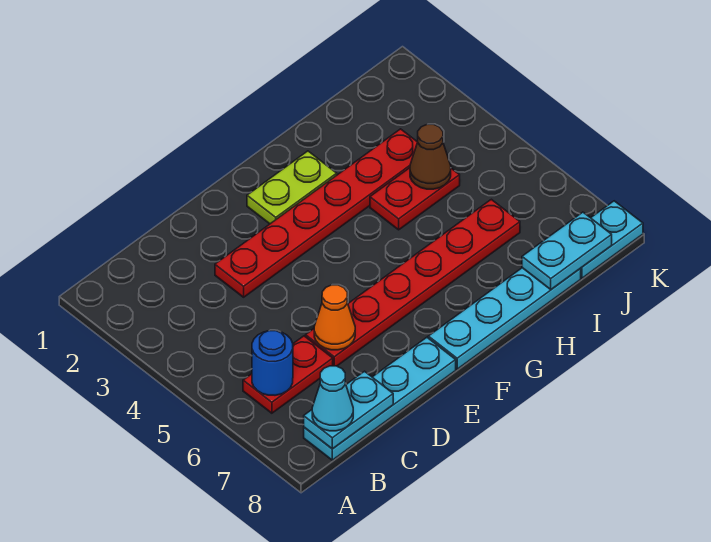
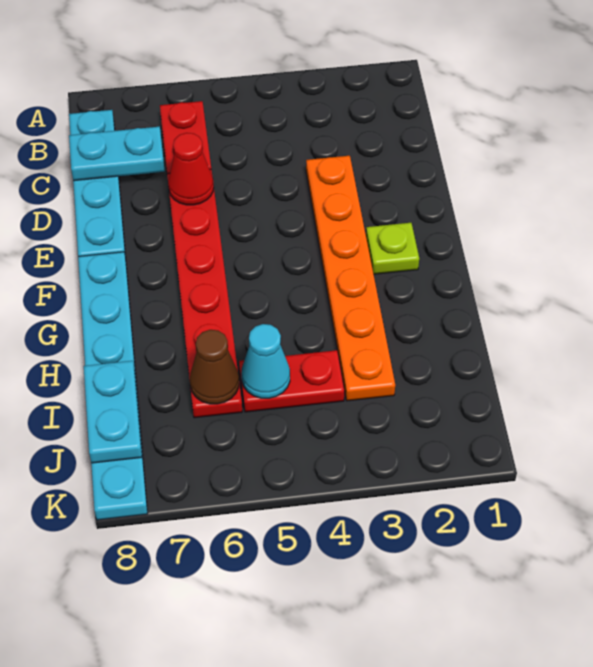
blue 1x1 round brick [252,331,293,395] -> none
cyan 1x2 plate [304,371,393,449] -> cyan 1x2 plate turned to [69,127,165,181]
cyan 1x1 cone [312,366,353,431] -> cyan 1x1 cone moved to [241,324,290,398]
red 1x6 plate [215,129,418,297] -> orange 1x6 plate [306,156,395,401]
orange 1x1 cone [314,285,355,350] -> red 1x1 cone [168,133,214,205]
lime 1x2 plate [247,151,337,224] -> lime 1x1 plate [366,223,419,274]
red 1x2 plate [370,168,460,230] -> red 1x2 plate turned to [239,350,344,412]
brown 1x1 cone [410,124,451,189] -> brown 1x1 cone moved to [190,330,239,404]

